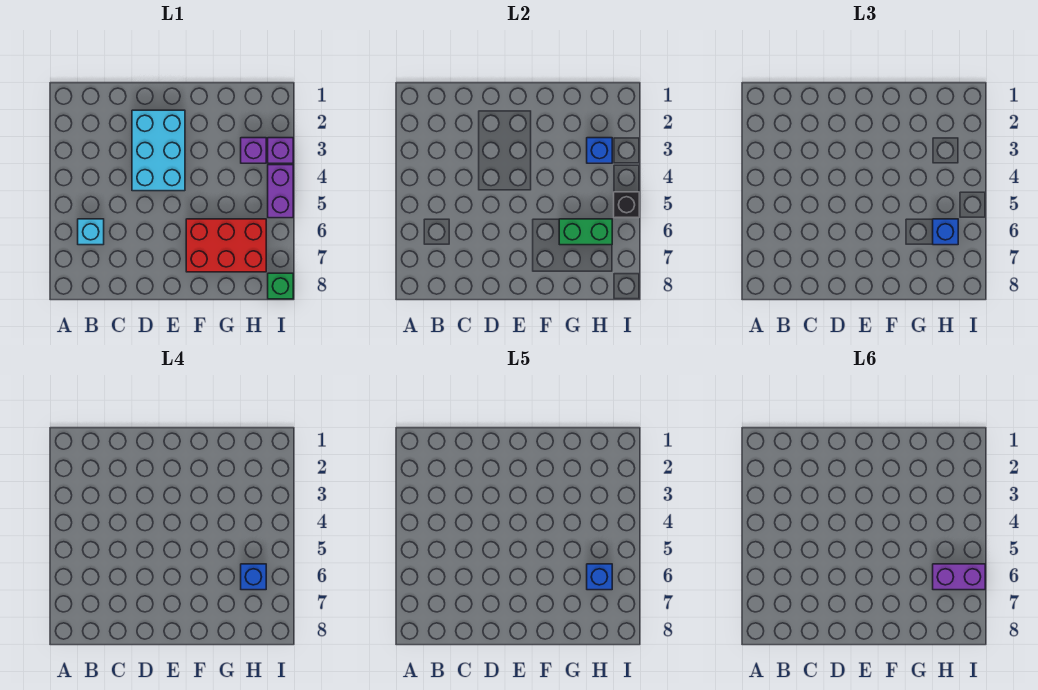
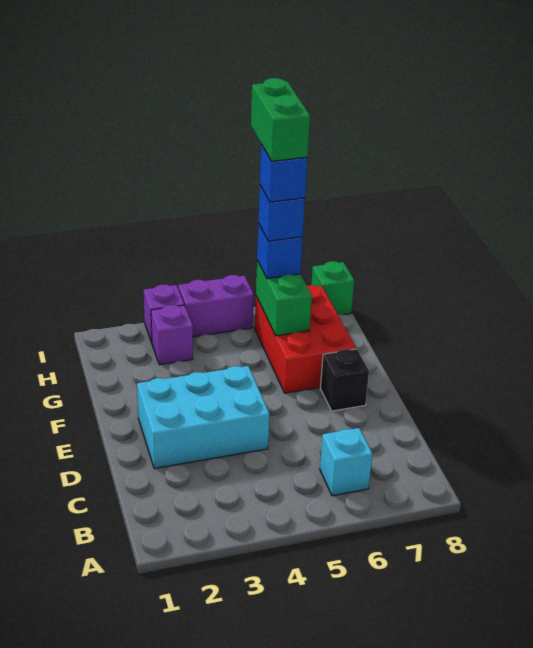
blue 1x1 brick [587,138,612,163] -> none
purple 1x2 brick [933,564,985,590] -> green 1x2 brick [251,78,310,161]
black 1x1 brick [614,192,639,218] -> black 1x1 brick moved to [320,349,369,411]

